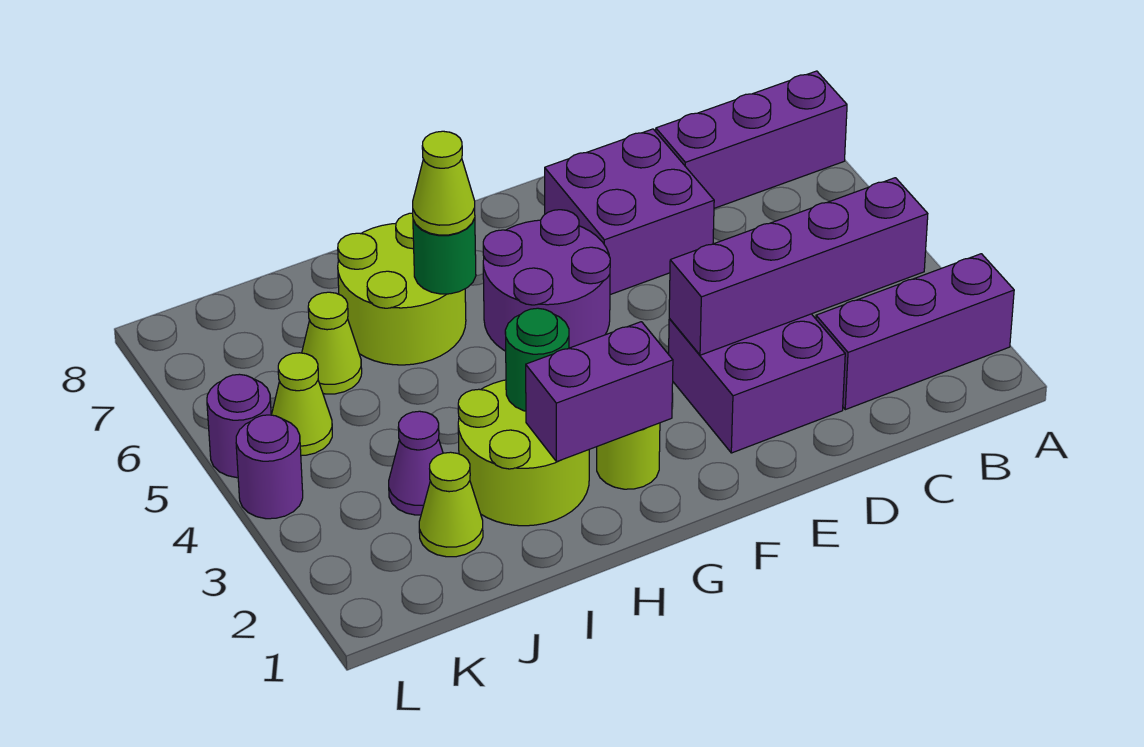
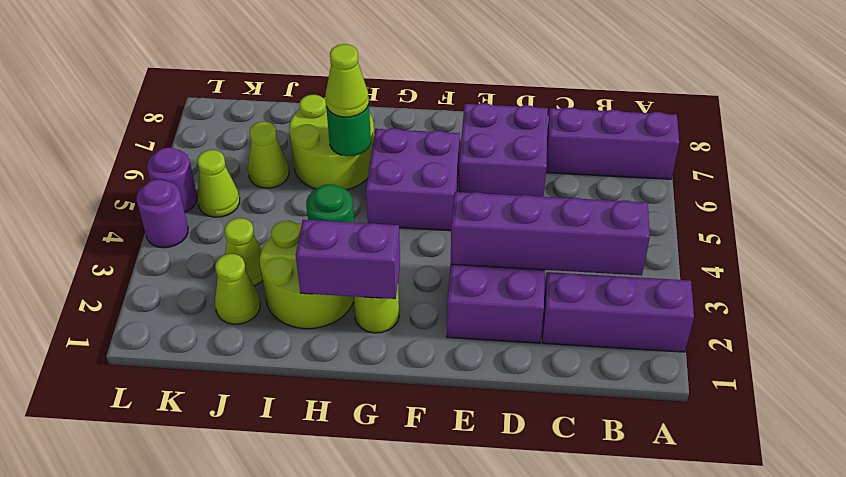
purple 2x2 round brick [483,210,610,351] -> purple 2x2 brick [366,128,460,231]
purple 1x1 cone [389,411,443,515] -> lime 1x1 cone [225,218,263,286]

